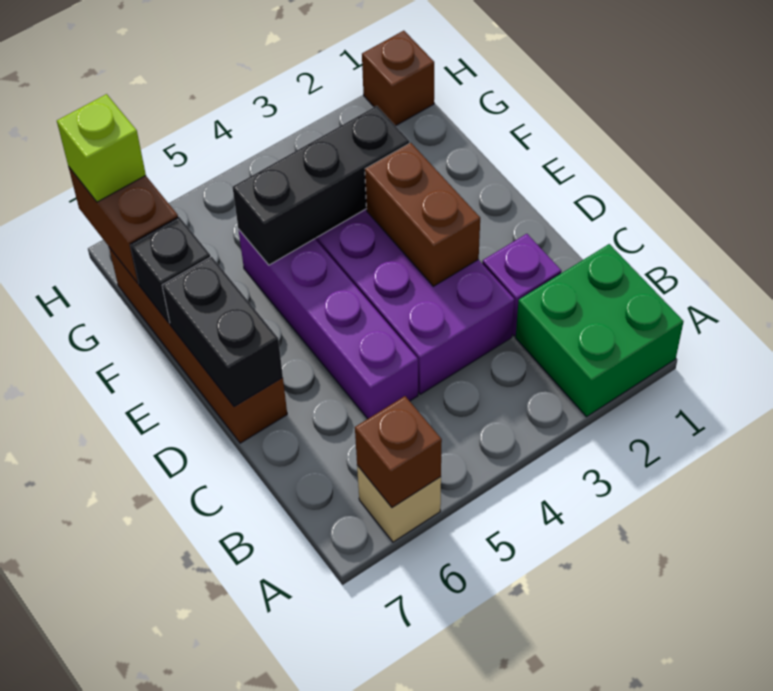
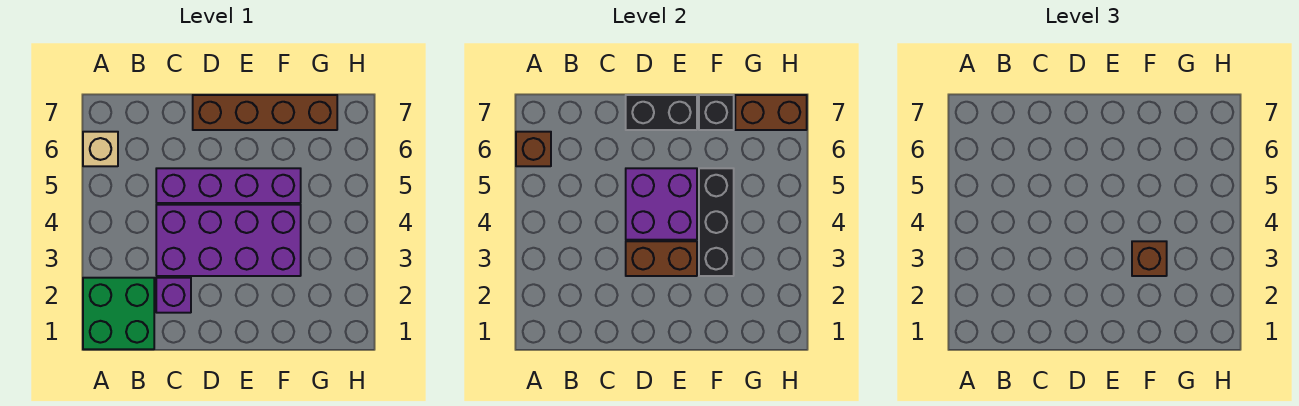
none -> purple 2x2 brick [626,168,697,240]
brown 1x1 brick [362,31,434,126] -> brown 1x1 brick moved to [1132,241,1167,276]
lime 1x1 brick [57,94,146,202] -> none

